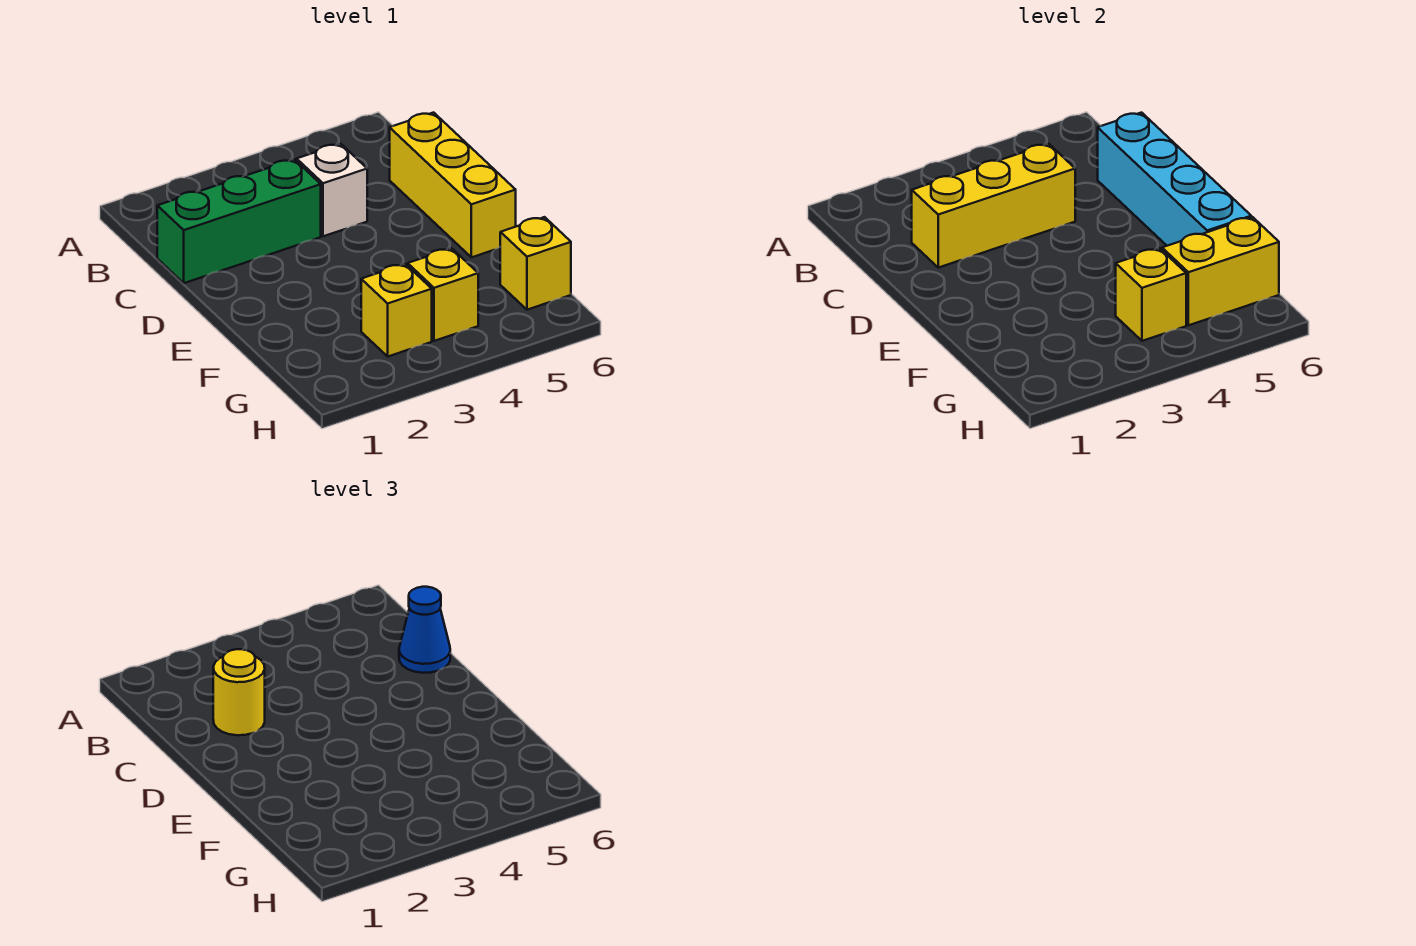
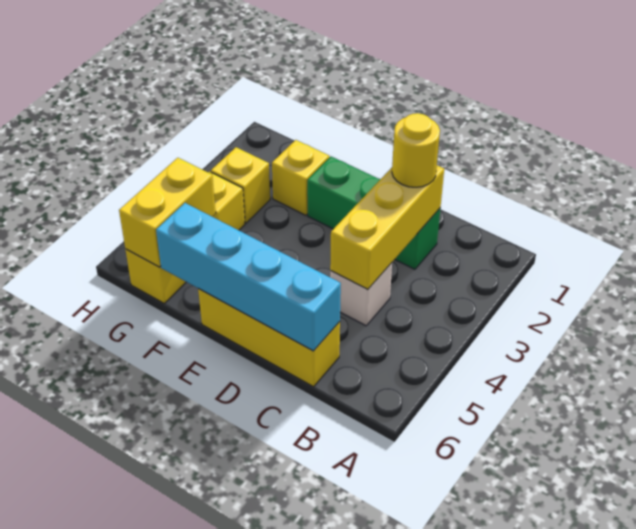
green 1x3 brick [157,159,321,283] -> green 1x3 brick turned to [307,157,440,269]
blue 1x1 cone [399,587,450,673] -> none
yellow 1x1 brick [1116,248,1186,341] -> yellow 1x1 brick moved to [272,140,329,215]

